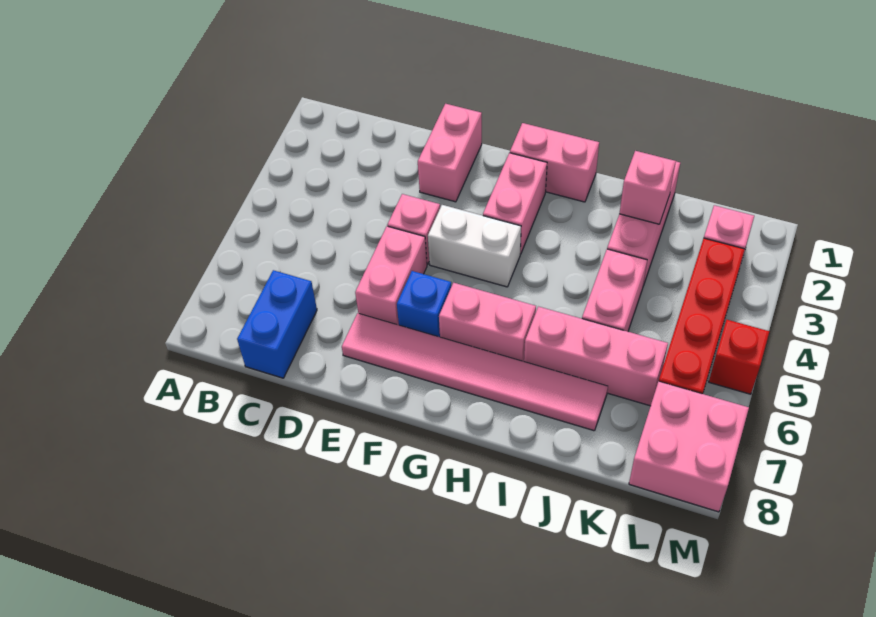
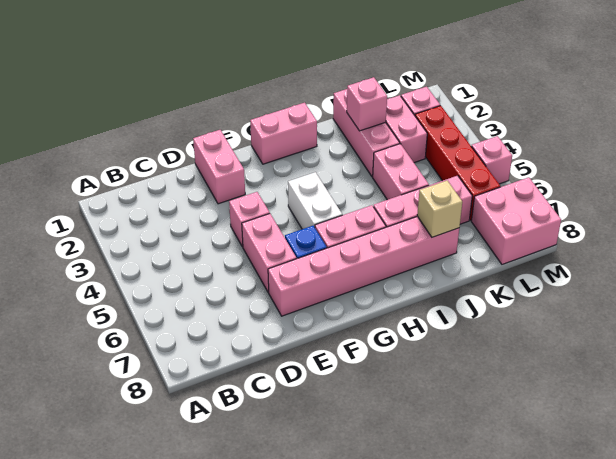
blue 1x2 brick [237,270,317,378] -> none
pink 1x6 tile [342,313,608,431] -> pink 1x6 brick [268,216,459,316]
white 1x2 brick [428,205,521,287] -> white 1x2 brick turned to [288,172,342,229]
pink 1x2 brick [483,153,547,254] -> pink 1x2 brick moved to [386,95,427,163]
none -> tan 1x1 brick [417,181,462,237]
red 1x1 brick [709,320,769,394] -> pink 1x1 brick [471,136,512,184]

